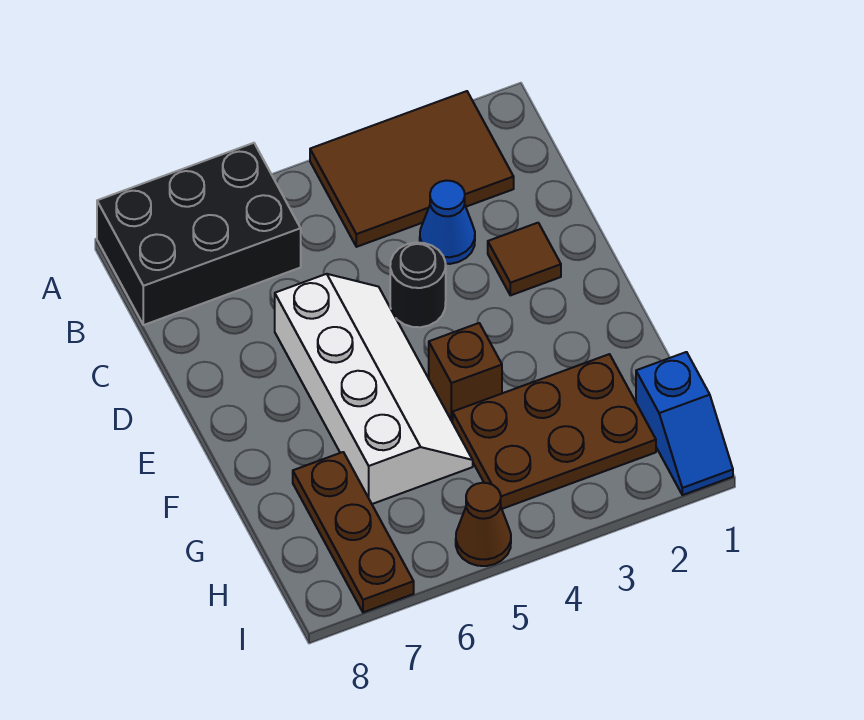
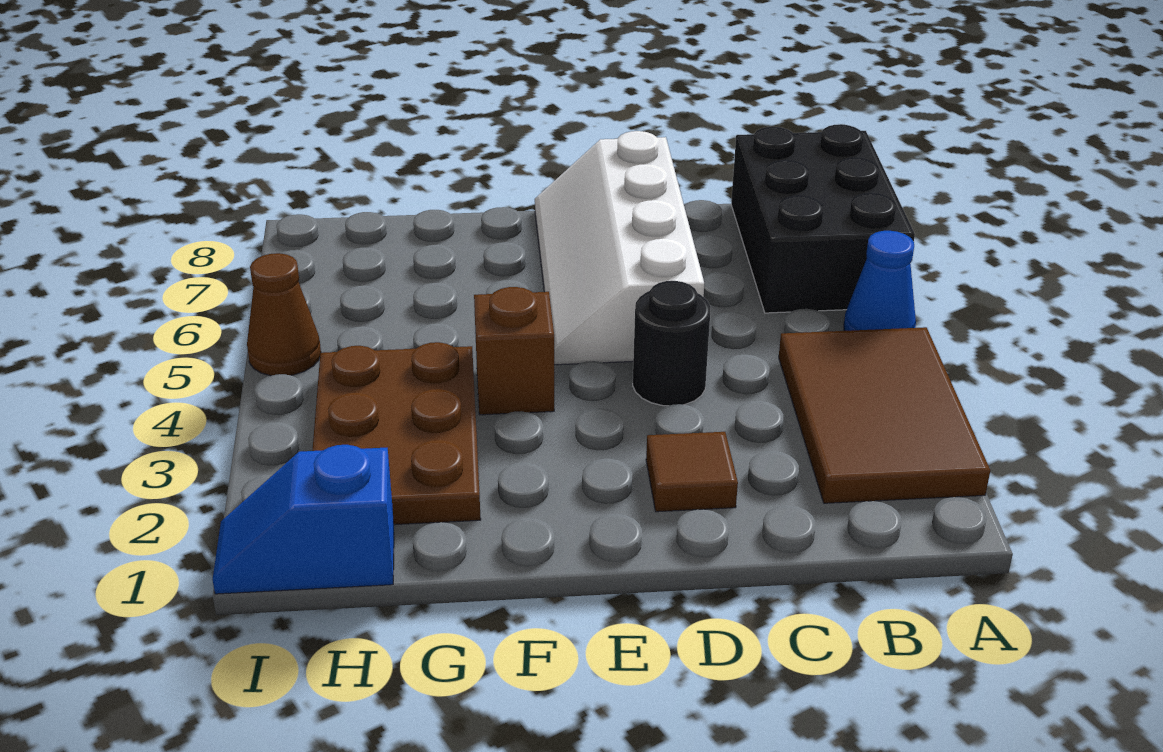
blue 1x1 cone [420,181,475,264] -> blue 1x1 cone moved to [844,231,916,331]
white 2x4 slope [275,274,473,504] -> white 2x4 slope turned to [535,131,704,365]
brown 1x3 plate [293,452,414,612] -> none

